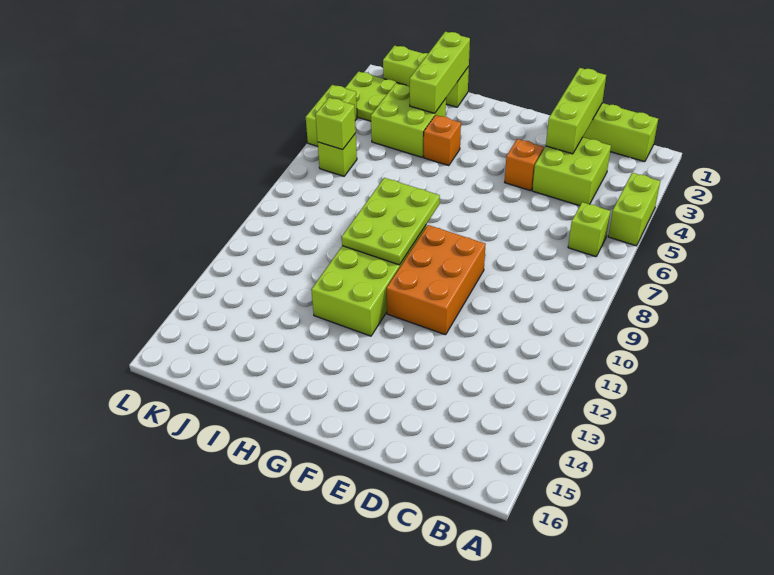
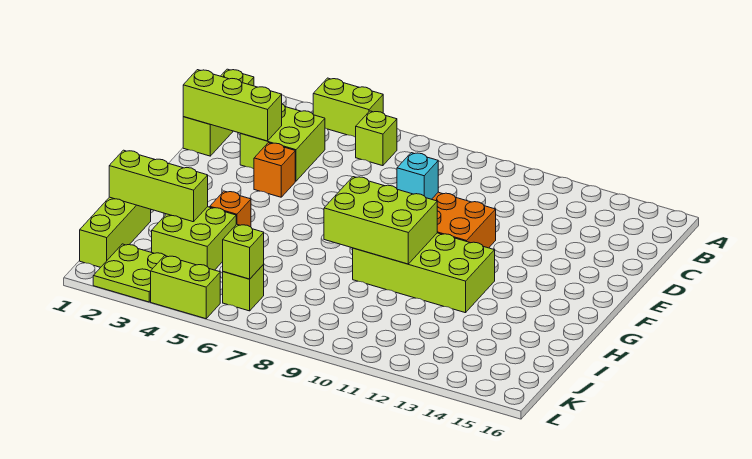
none -> cyan 1x1 brick [397,153,438,199]
lime 2x3 plate [342,178,440,265] -> lime 2x3 brick [324,177,437,264]

